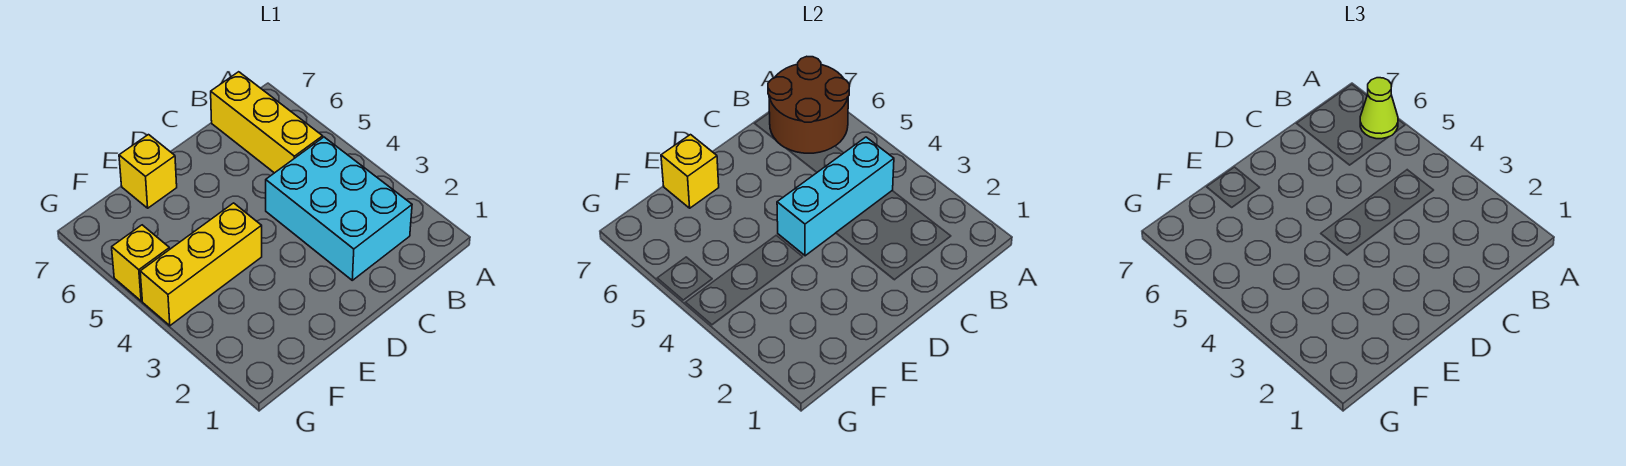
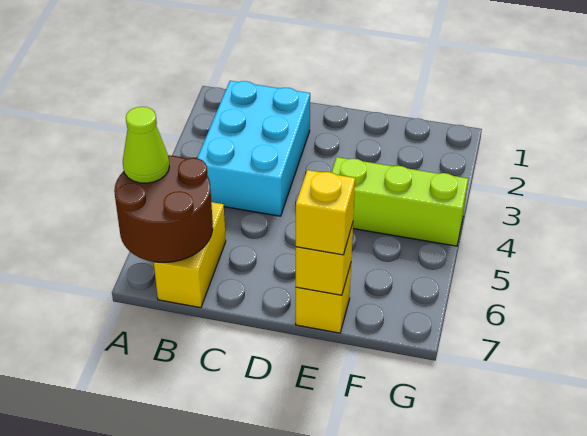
cyan 1x3 brick [777,137,894,256] -> none
yellow 1x3 brick [211,72,323,173] -> yellow 1x2 brick [154,202,226,308]
yellow 1x3 brick [140,203,262,326] -> lime 1x3 brick [331,157,468,246]
yellow 1x1 brick [112,225,170,301] -> yellow 1x1 brick moved to [296,170,355,255]

